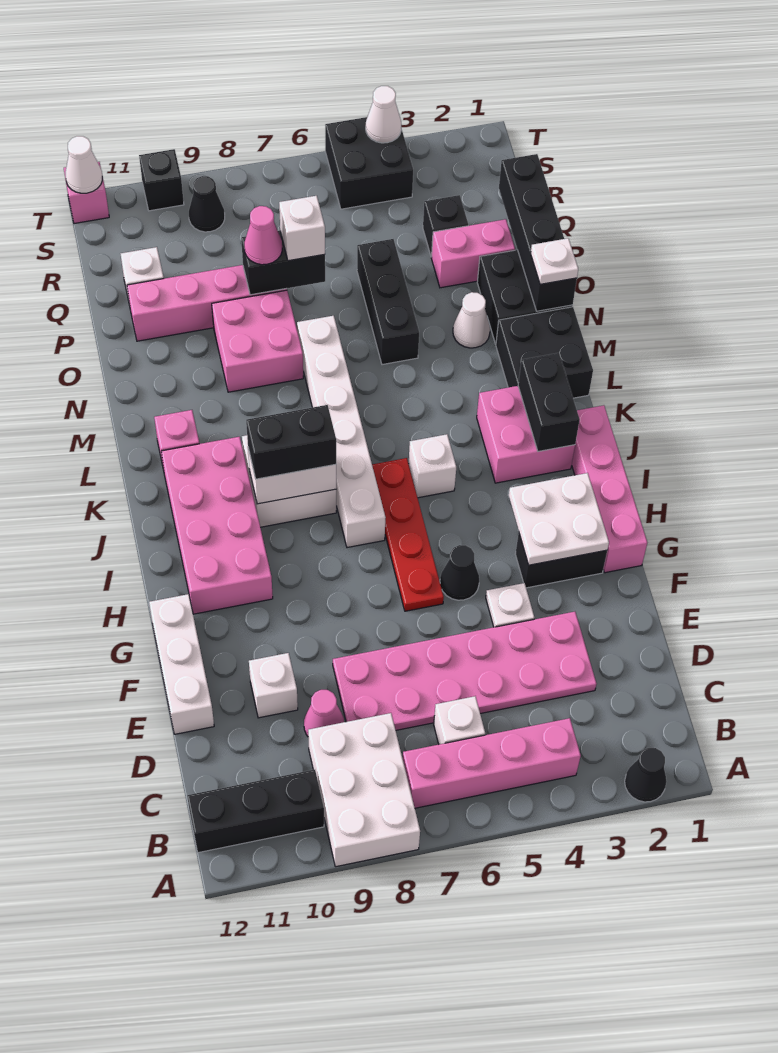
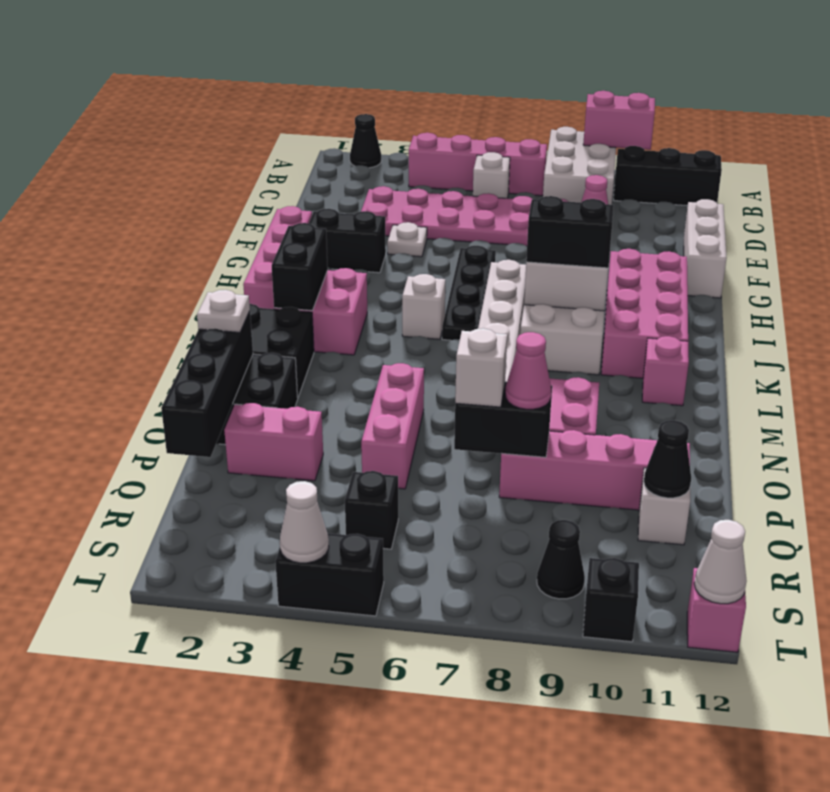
none -> pink 1x2 brick [583,91,655,150]
white 1x1 brick [249,653,298,718] -> none
white 2x2 plate [509,473,609,565] -> none
black 1x1 cone [440,545,479,600] -> black 1x1 cone moved to [644,420,691,498]
red 1x4 plate [372,458,444,611] -> black 1x4 plate [442,246,496,340]
white 1x1 cone [453,292,490,348] -> none
black 1x3 brick [357,239,419,365] -> pink 1x3 brick [361,363,424,489]
black 1x1 brick [423,195,468,257] -> black 1x1 brick moved to [345,471,398,549]
black 2x2 brick [325,117,413,209] -> black 1x2 brick [275,533,384,616]

